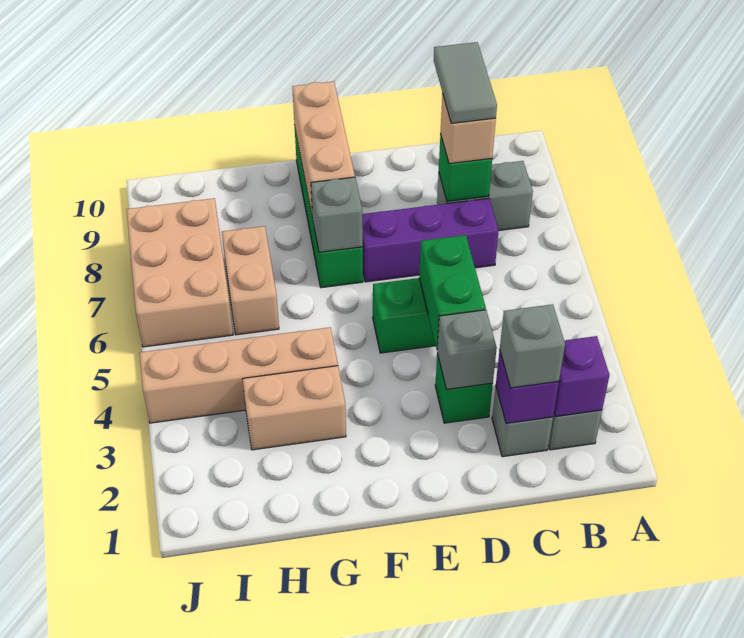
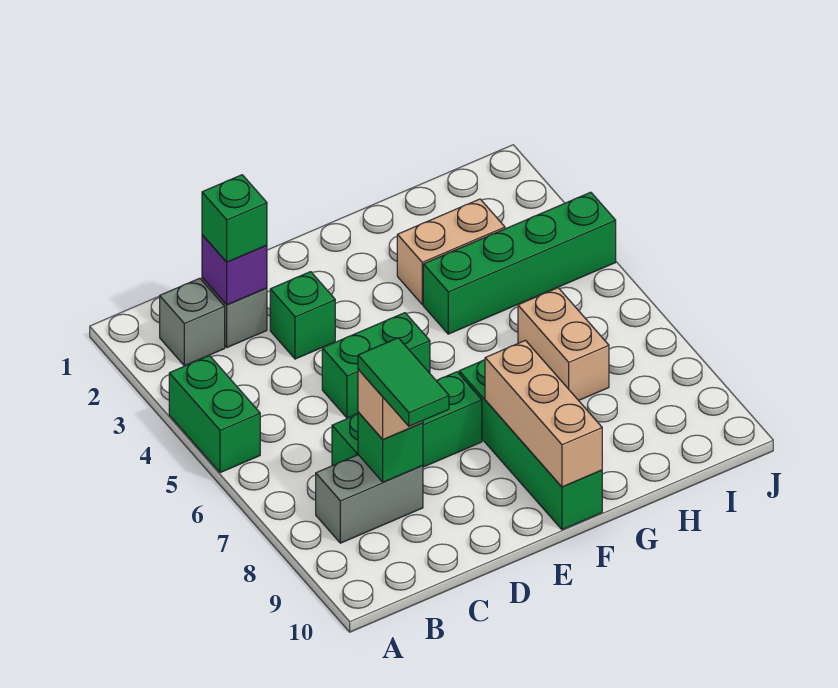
purple 1x1 brick [554,336,610,417] -> none
grey 1x1 brick [500,304,565,388] -> green 1x1 brick [202,175,267,262]
purple 1x3 brick [362,198,499,282] -> green 1x3 brick [332,372,482,467]
grey 1x2 tile [434,42,497,123] -> green 1x2 tile [358,338,449,426]
grey 1x1 brick [437,310,497,389] -> none
green 1x2 brick [419,235,486,349] -> green 1x2 brick moved to [169,356,260,473]
grey 1x1 brick [311,177,363,252] -> none
tan 1x4 brick [140,327,338,423] -> green 1x4 brick [423,192,616,334]
tan 2x3 brick [126,198,233,347] -> none

